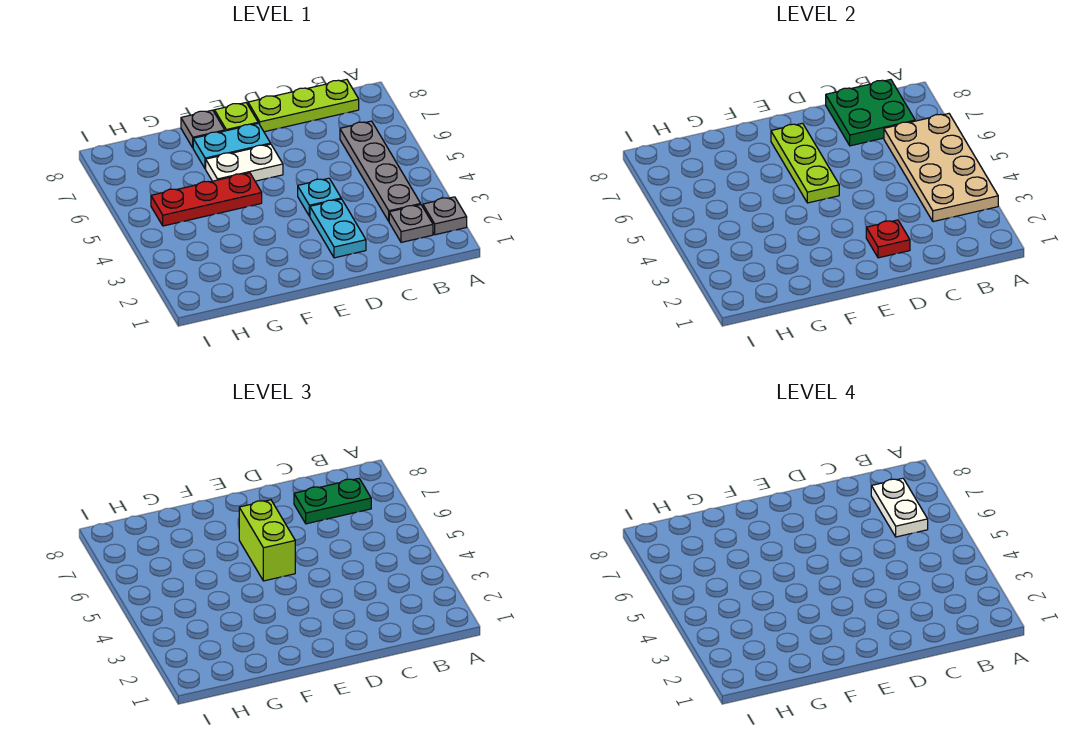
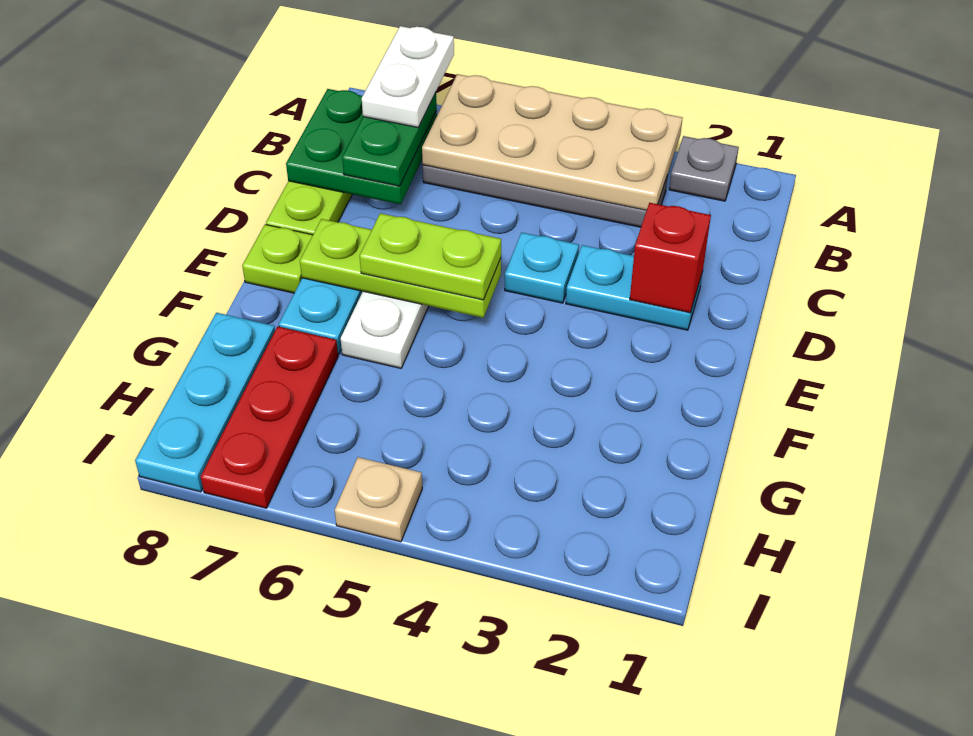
grey 1x1 plate [389,205,433,242] -> none
white 1x2 plate [871,478,928,537] -> white 1x2 plate turned to [362,26,454,127]
red 1x1 plate [866,220,910,258] -> red 1x1 brick [630,203,711,313]
lime 1x2 brick [239,500,295,581] -> lime 1x2 plate [360,213,501,300]
red 1x3 plate [151,173,262,226] -> red 1x3 plate moved to [201,327,338,508]
grey 1x1 plate [181,110,225,148] -> none
none -> cyan 1x3 plate [135,313,275,492]
none -> tan 1x1 plate [335,457,422,542]

